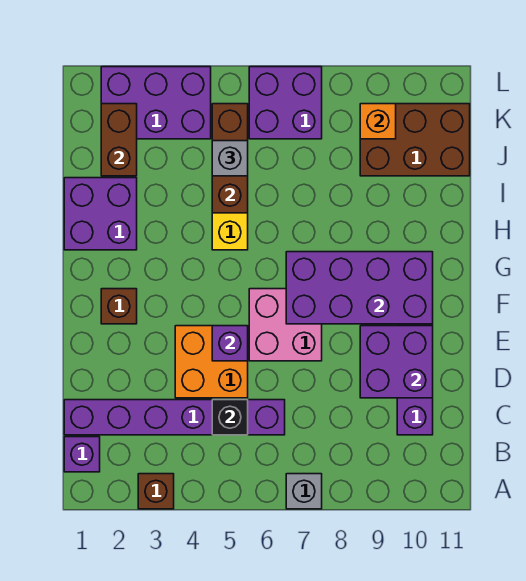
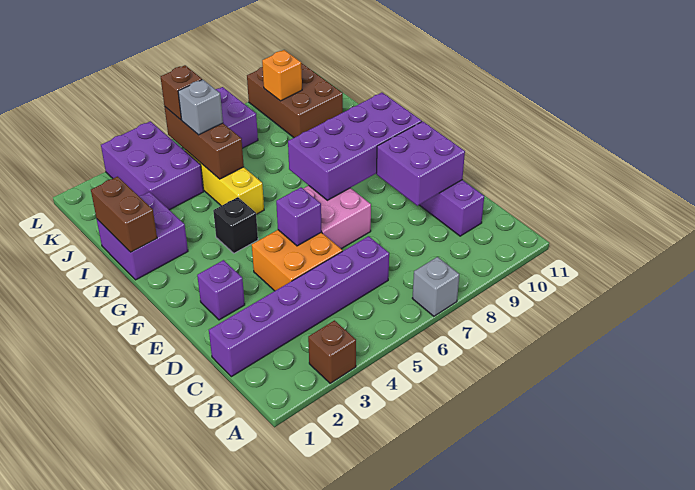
purple 1x1 brick [64,437,100,472] -> purple 1x1 brick moved to [197,260,245,320]
black 1x1 brick [212,400,248,435] -> black 1x1 brick moved to [213,197,258,253]
brown 1x1 brick [101,289,137,324] -> brown 1x1 brick moved to [161,65,202,120]
brown 1x2 brick [101,104,137,176] -> brown 1x2 brick moved to [91,177,157,252]
brown 2x3 brick [360,104,470,176] -> brown 2x3 brick turned to [247,63,343,138]
purple 2x3 brick [101,67,211,139] -> purple 2x3 brick turned to [101,121,204,210]

